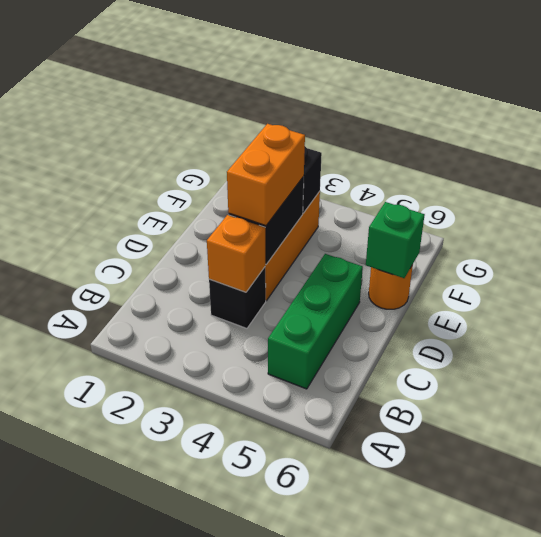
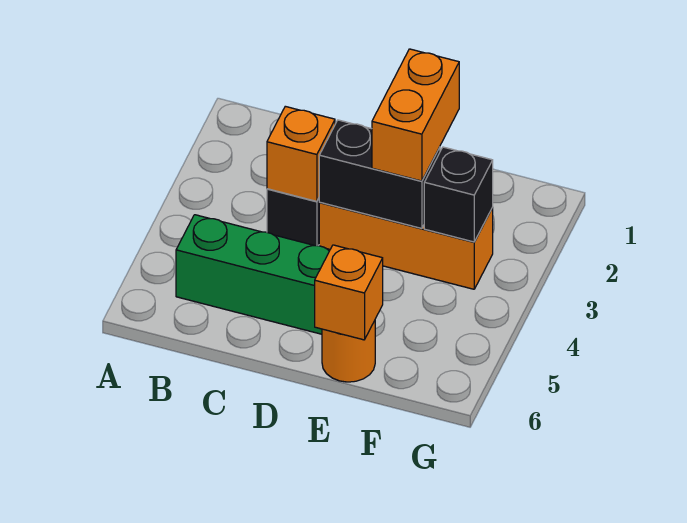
orange 1x2 brick [227,124,305,226] -> orange 1x2 brick turned to [372,49,459,181]
green 1x1 brick [366,202,425,278] -> orange 1x1 brick [315,245,383,340]

